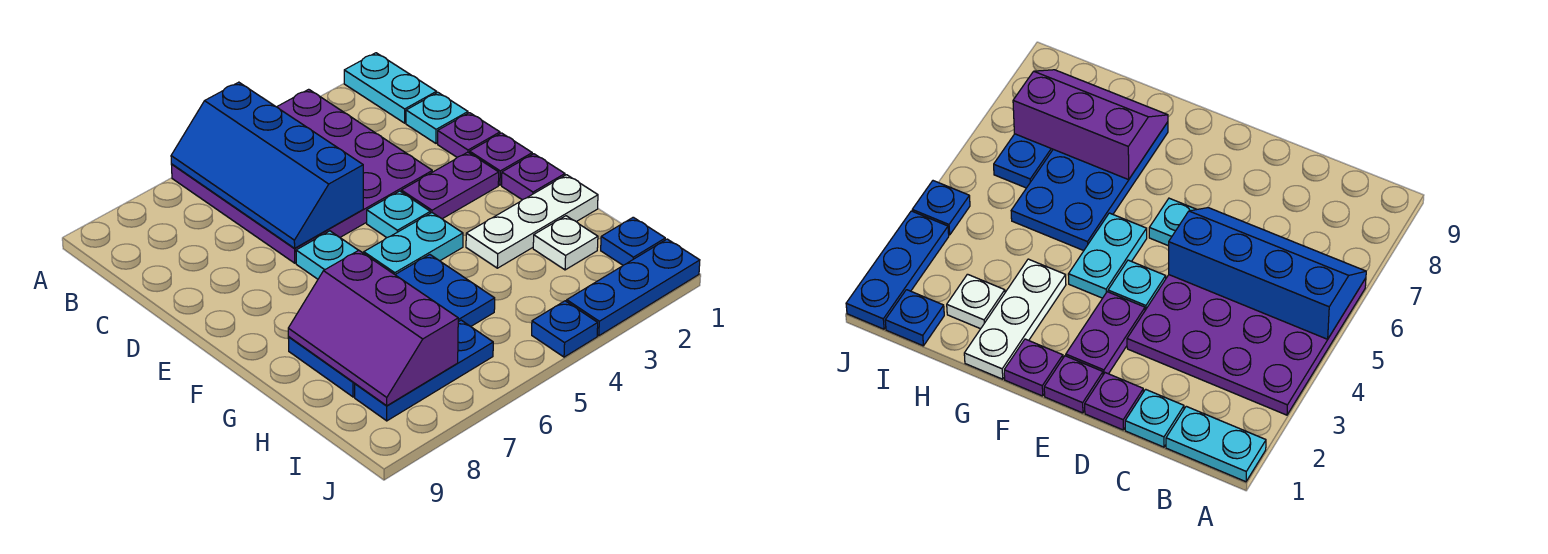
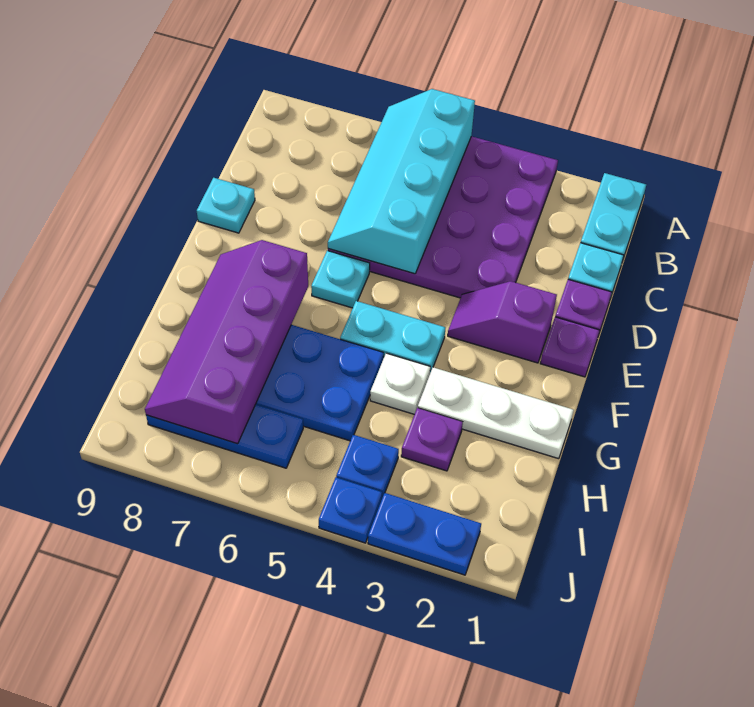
blue 2x4 slope [171,82,363,248] -> cyan 2x4 slope [328,89,475,274]
purple 1x2 plate [401,152,499,219] -> purple 1x2 slope [448,281,557,363]
cyan 1x1 plate [367,191,430,238] -> cyan 1x1 plate moved to [197,178,255,233]
purple 1x1 plate [502,154,565,200] -> purple 1x1 plate moved to [401,408,463,471]
purple 2x3 slope [288,250,458,406] -> purple 2x4 slope [145,240,308,444]
white 1x1 plate [533,216,598,270] -> white 1x1 plate moved to [370,353,430,414]
blue 1x1 plate [601,217,665,265] -> blue 1x1 plate moved to [336,435,399,498]
blue 1x3 plate [567,239,700,336] -> blue 1x2 plate [368,493,481,575]

